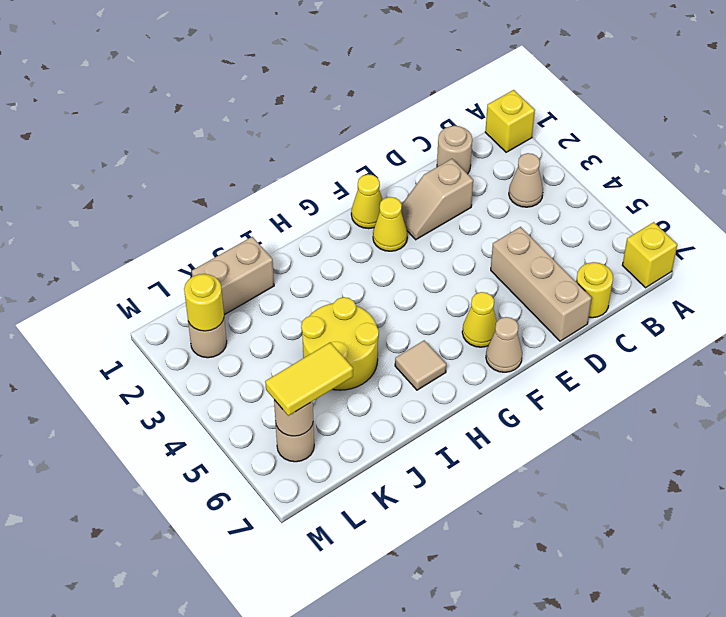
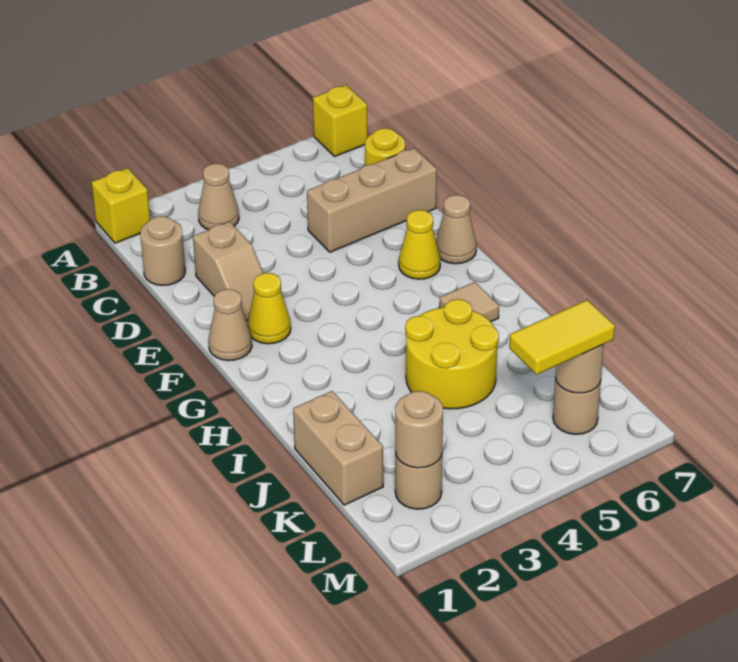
yellow 1x1 cone [351,174,383,229] -> tan 1x1 cone [209,289,252,361]
yellow 1x2 tile [265,342,353,416] -> yellow 1x2 tile turned to [509,300,615,375]
yellow 1x1 round brick [184,274,224,331] -> tan 1x1 round brick [395,391,443,468]

